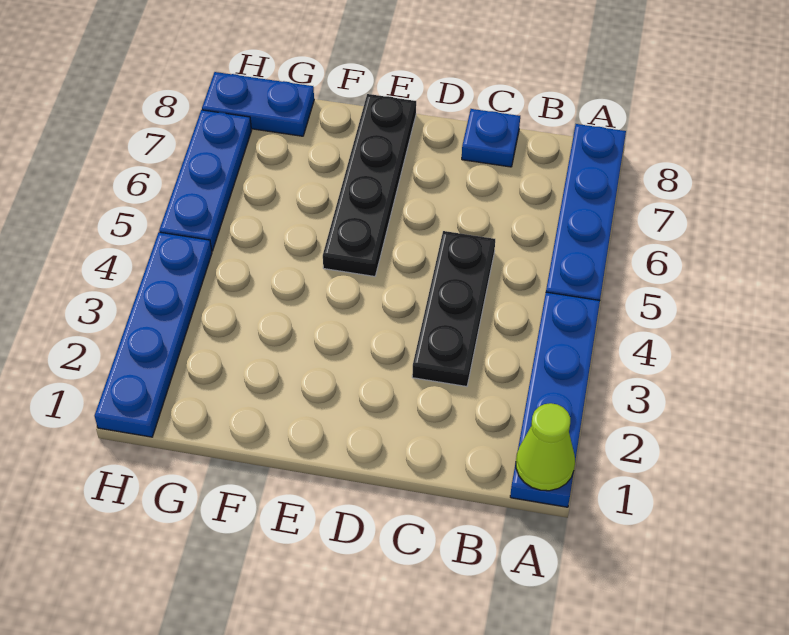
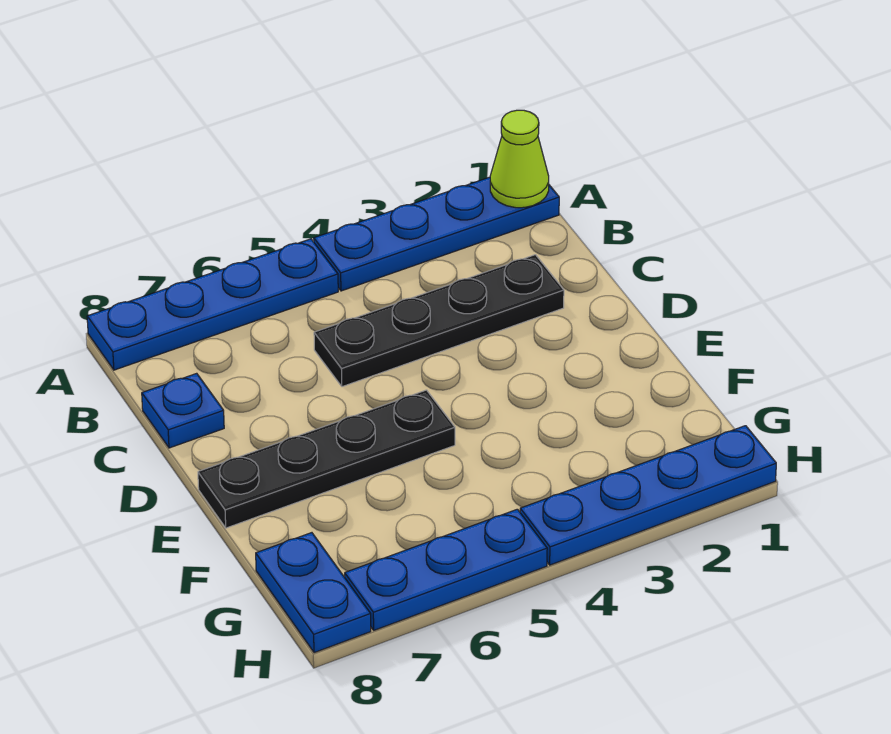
black 1x3 plate [412,231,495,387] -> black 1x4 plate [314,255,564,387]

